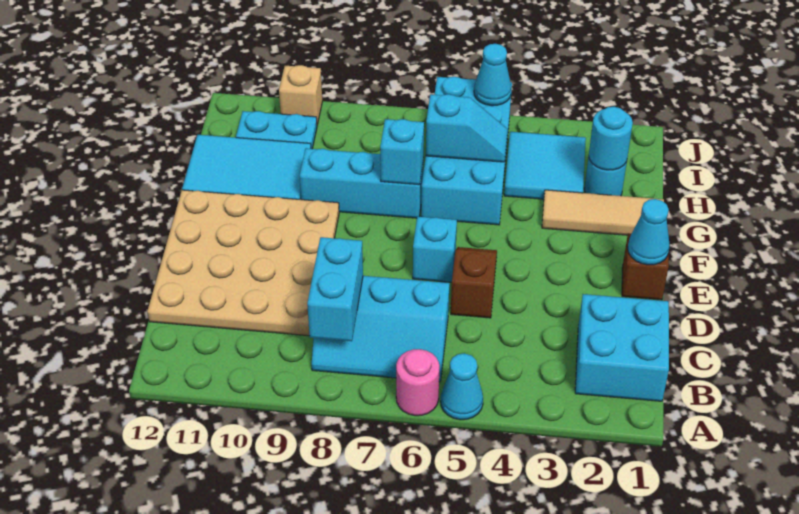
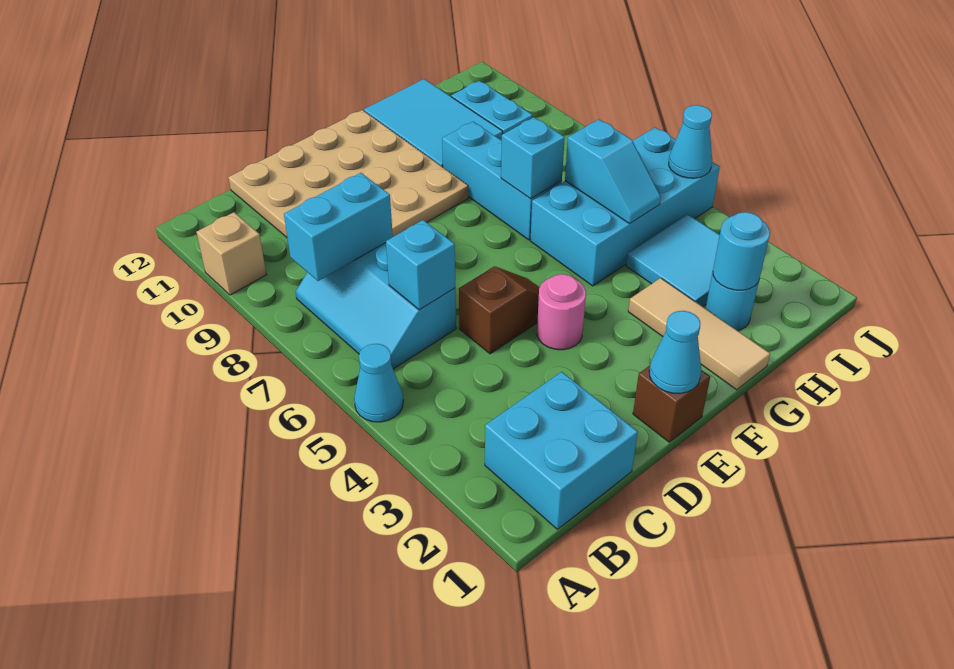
pink 1x1 round brick [396,349,439,416] -> pink 1x1 round brick moved to [537,274,586,350]
cyan 1x1 brick [413,216,457,282] -> cyan 1x1 brick moved to [386,220,455,310]
tan 1x1 brick [279,65,322,125] -> tan 1x1 brick moved to [197,212,266,295]

